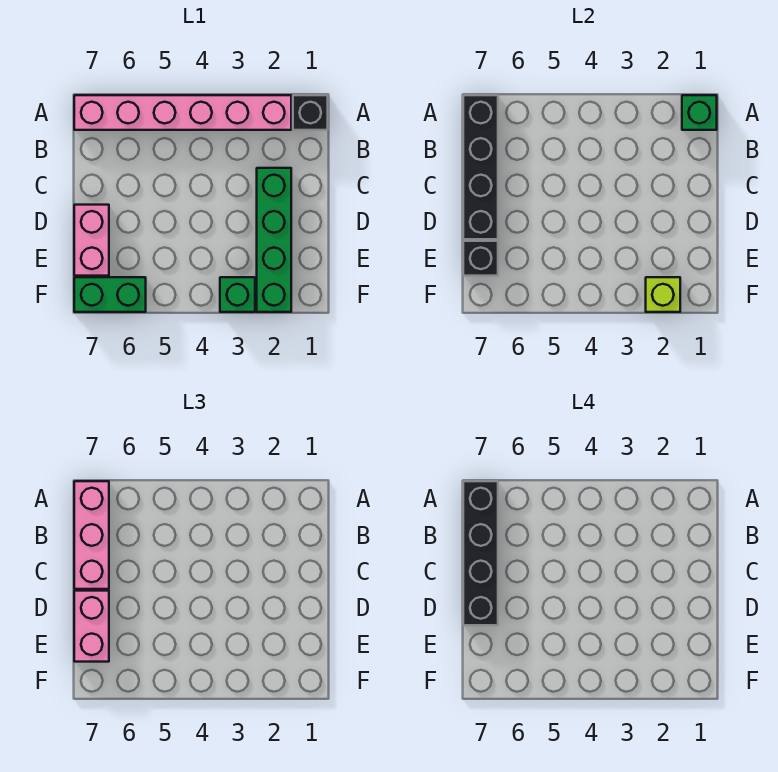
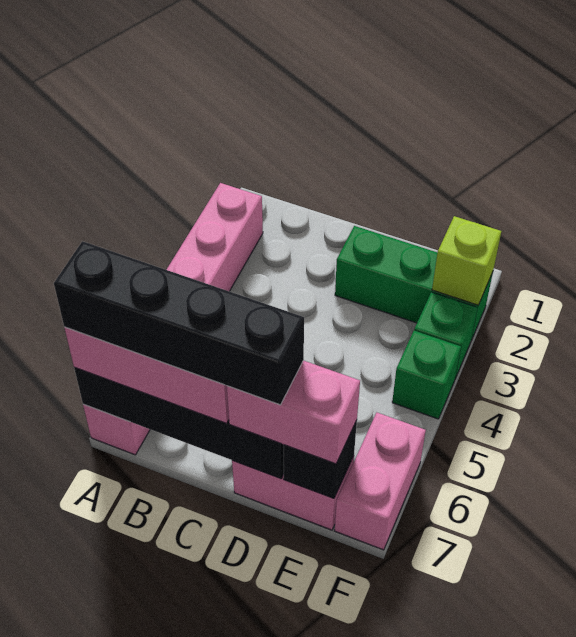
black 1x1 brick [293,95,328,130] -> none
green 1x1 brick [682,95,717,130] -> green 1x1 brick moved to [392,331,461,419]
green 1x4 brick [257,168,291,312] -> green 1x3 brick [335,226,493,340]
green 1x2 brick [74,277,146,312] -> pink 1x2 brick [335,413,426,550]

